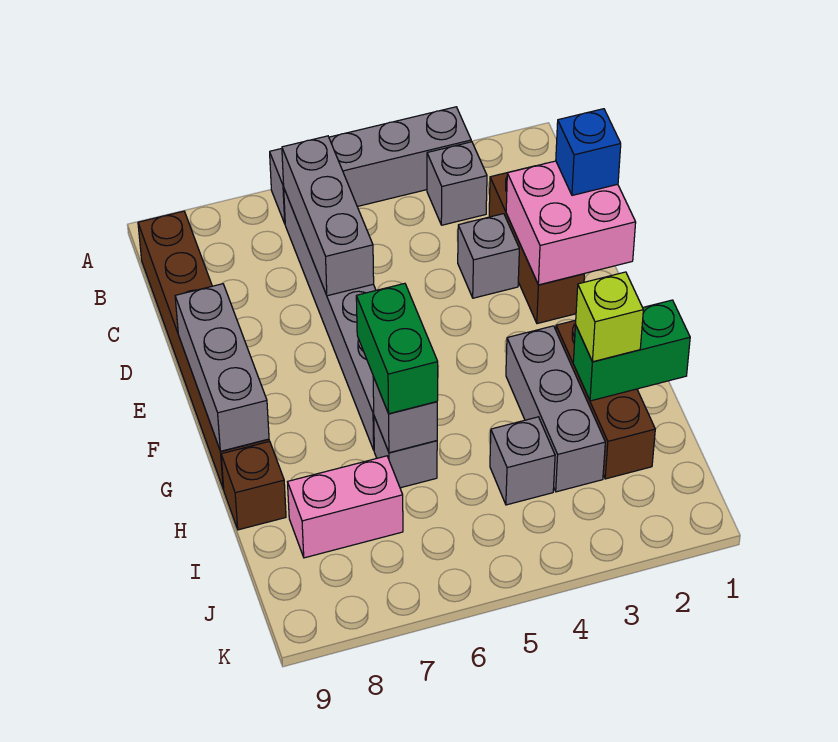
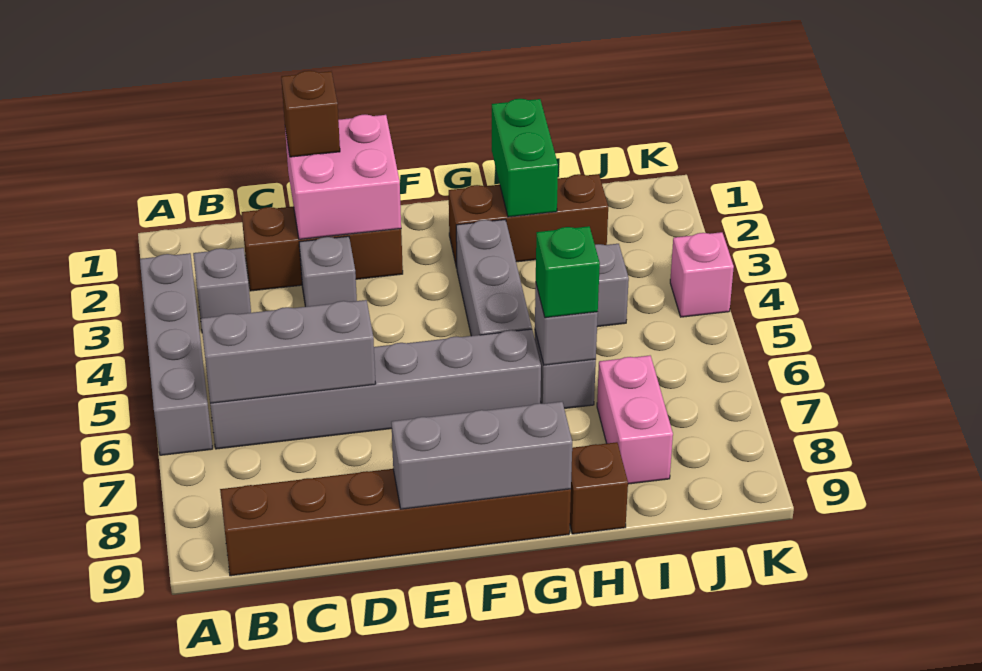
blue 1x1 brick [556,109,621,195] -> brown 1x1 brick [281,71,340,157]
grey 1x3 brick [506,326,605,492] -> grey 1x3 brick turned to [456,220,532,336]
green 1x2 brick [356,283,438,414] -> green 1x1 brick [536,226,600,318]
lime 1x1 brick [576,272,643,362] -> none
none -> pink 1x1 brick [670,232,734,317]

